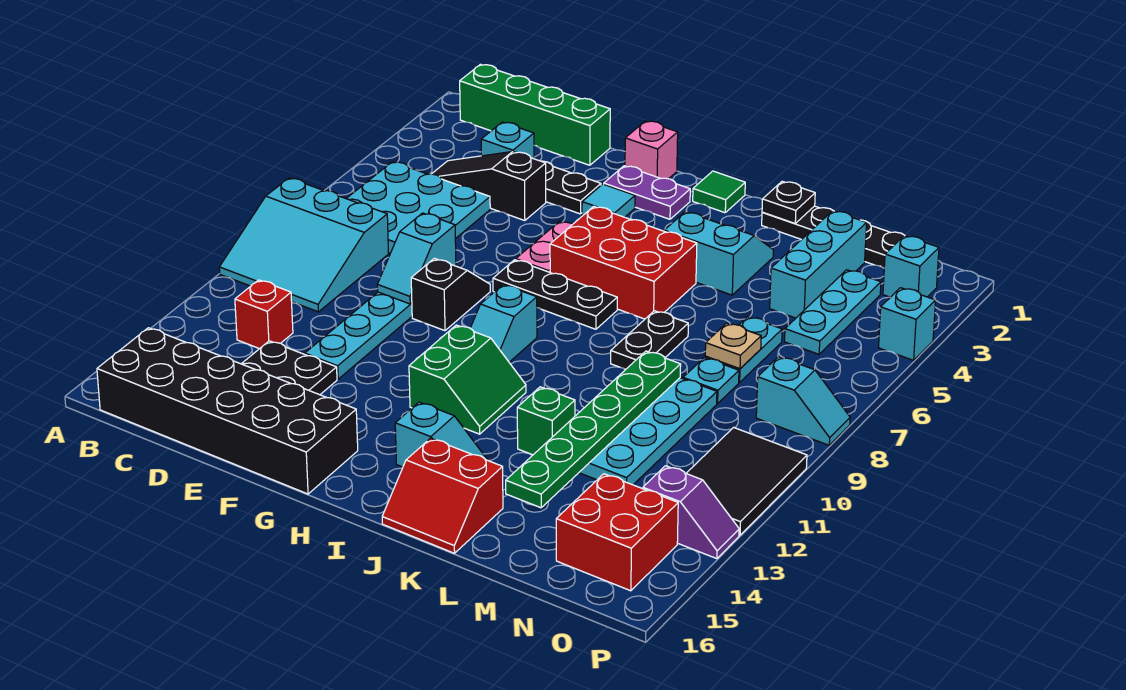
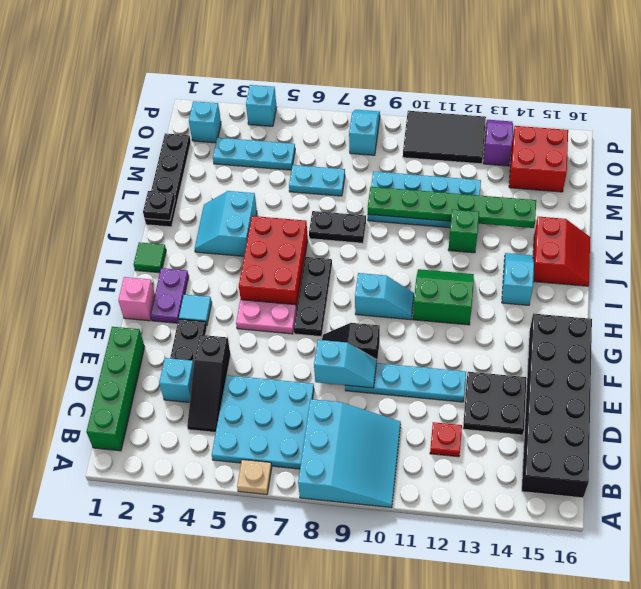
red 1x1 brick [235,280,293,349] -> red 1x1 plate [430,422,462,457]
cyan 1x3 brick [770,211,867,318] -> none
tan 1x1 plate [705,323,761,369] -> tan 1x1 plate moved to [237,460,272,495]
cyan 1x1 plate [683,358,739,404] -> none

